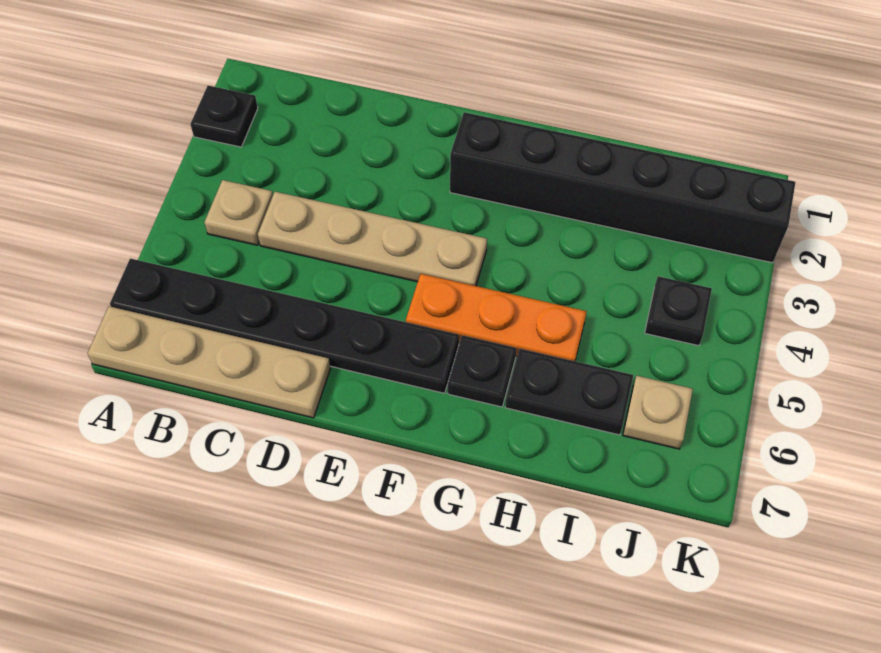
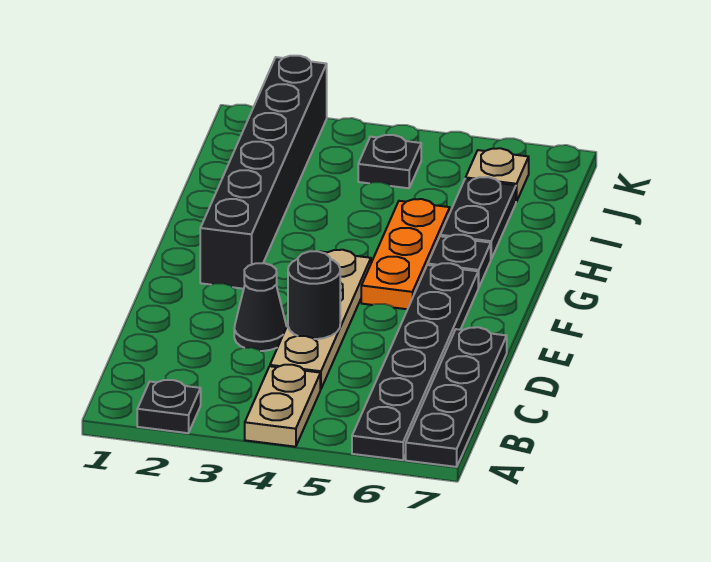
tan 1x4 plate [87,306,330,418] -> black 1x4 plate [406,327,507,467]
tan 1x1 plate [205,180,273,245] -> tan 1x2 plate [245,365,320,447]
none -> black 1x1 cone [234,263,287,351]
none -> black 1x1 round brick [288,251,340,339]

